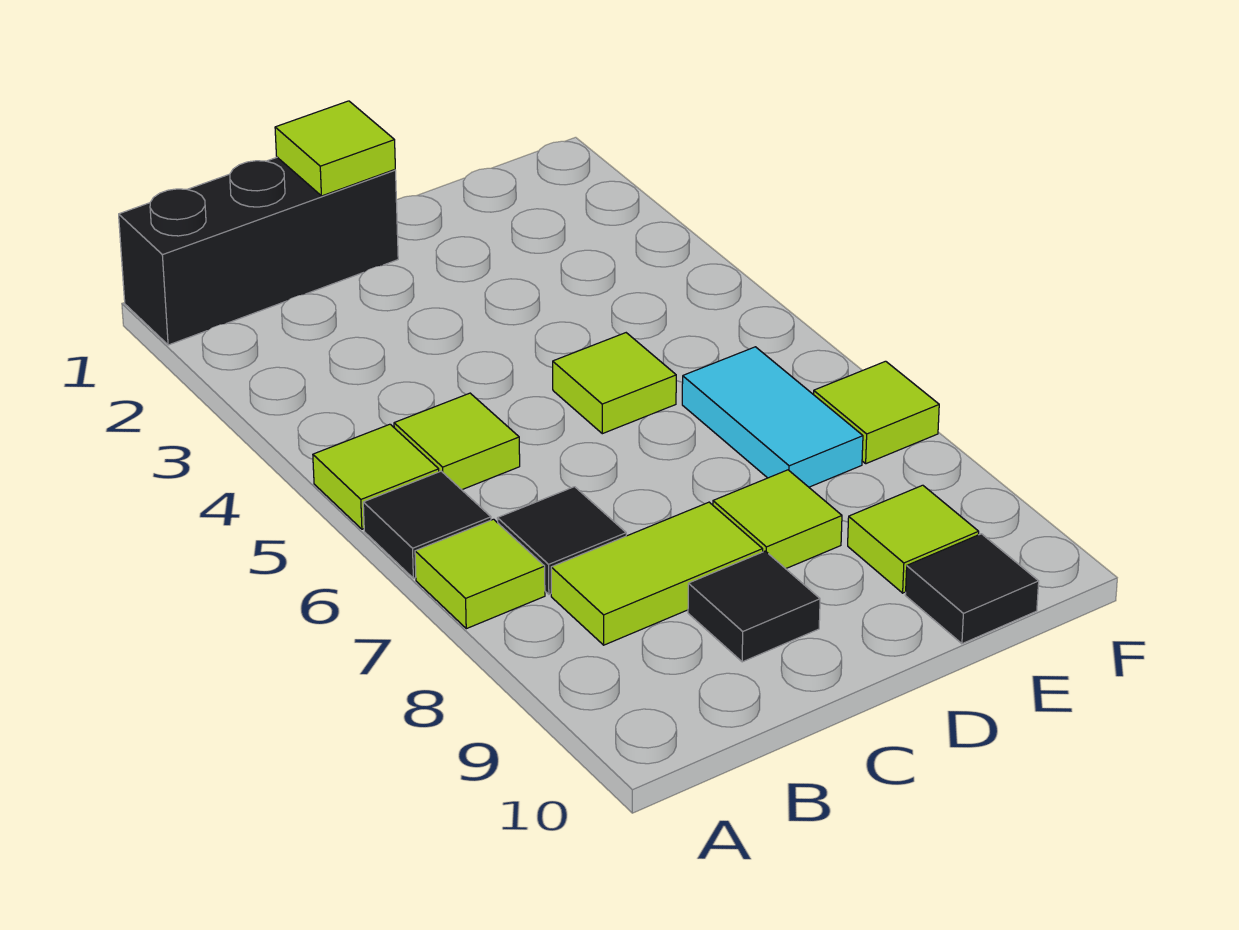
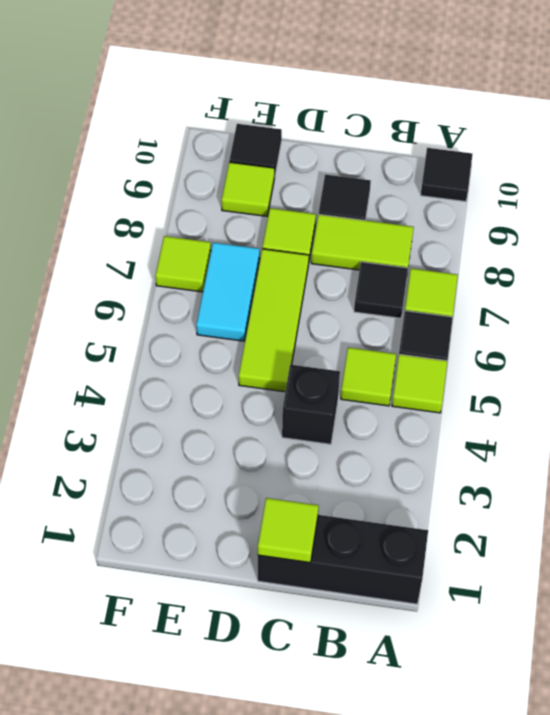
none -> black 1x1 tile [421,148,473,202]
none -> black 1x1 brick [282,365,340,444]
lime 1x1 tile [553,333,676,434] -> lime 1x3 tile [239,249,309,392]

